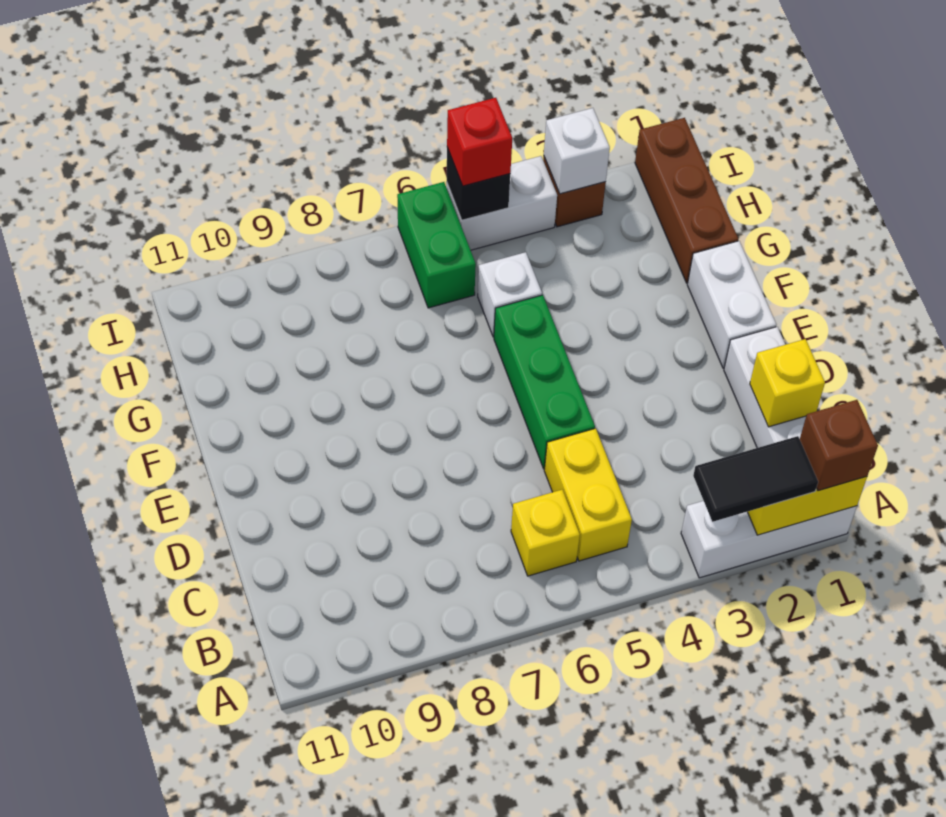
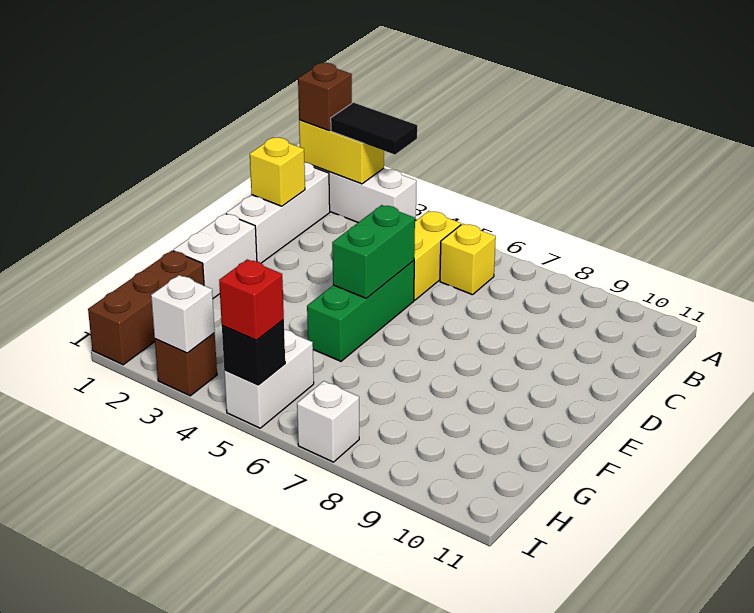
white 1x1 brick [478,252,542,337] -> white 1x1 brick moved to [297,381,359,462]
green 1x2 brick [397,182,476,308] -> green 1x2 brick moved to [332,205,415,298]
white 1x2 brick [446,156,557,250] -> white 1x2 brick turned to [224,329,314,428]

